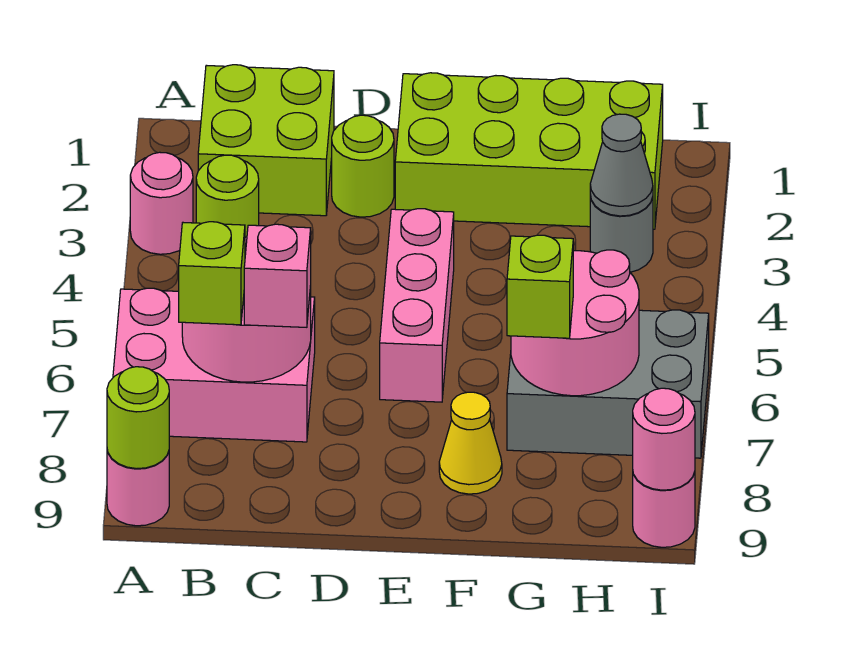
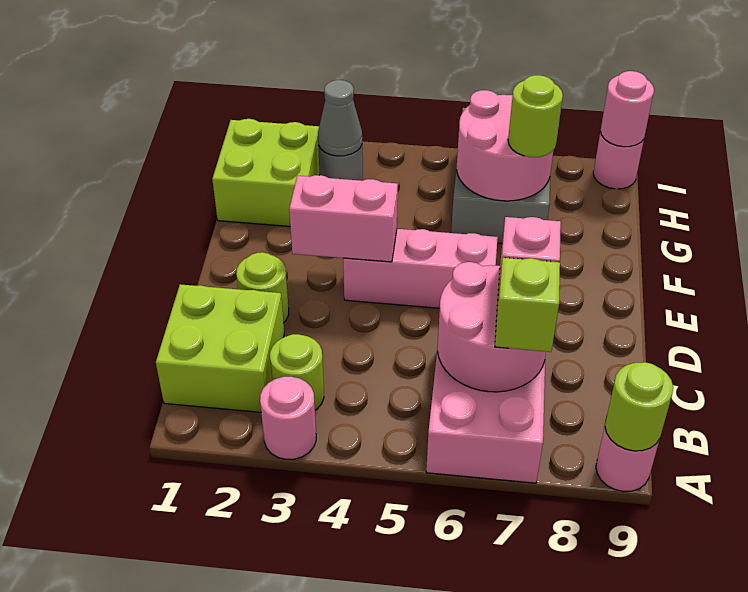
lime 2x4 brick [395,73,663,229] -> lime 2x2 brick [212,119,320,226]
none -> pink 1x2 brick [289,175,398,262]
yellow 1x1 cone [439,392,502,494] -> none
lime 1x1 brick [507,235,573,338] -> lime 1x1 round brick [508,75,563,157]

